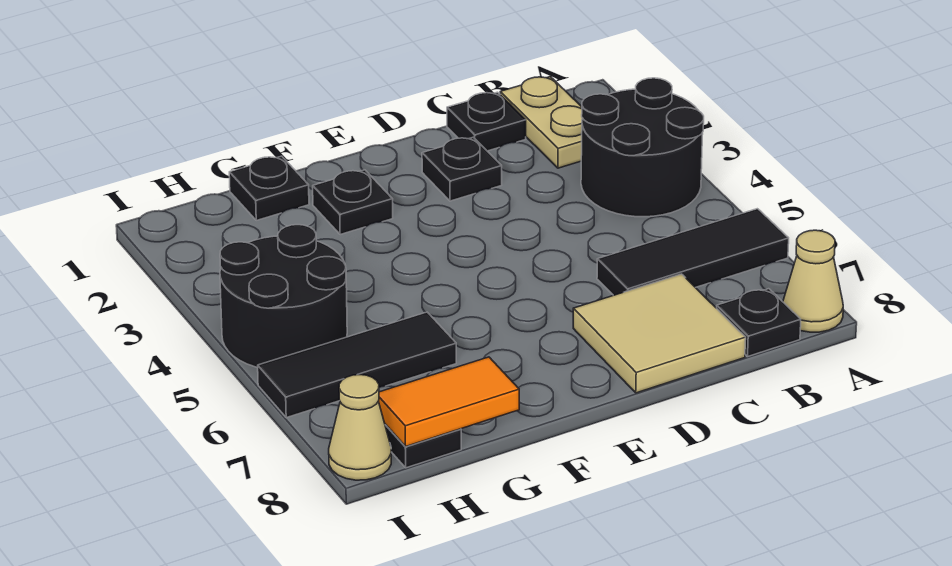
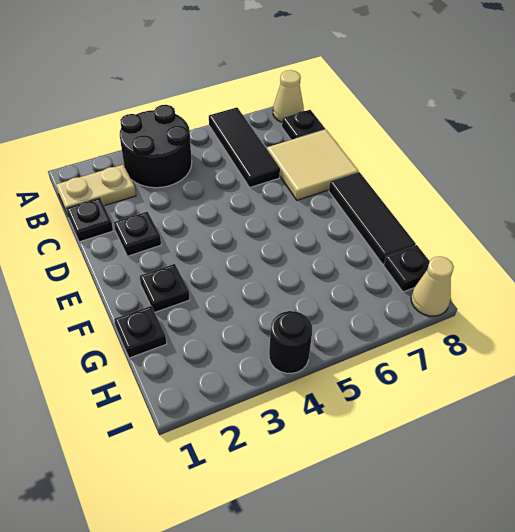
black 1x3 tile [258,312,456,418] -> black 1x3 tile moved to [329,172,416,264]
orange 1x2 tile [379,357,519,447] -> none
black 2x2 round brick [220,225,347,367] -> black 1x1 round brick [269,311,312,374]

